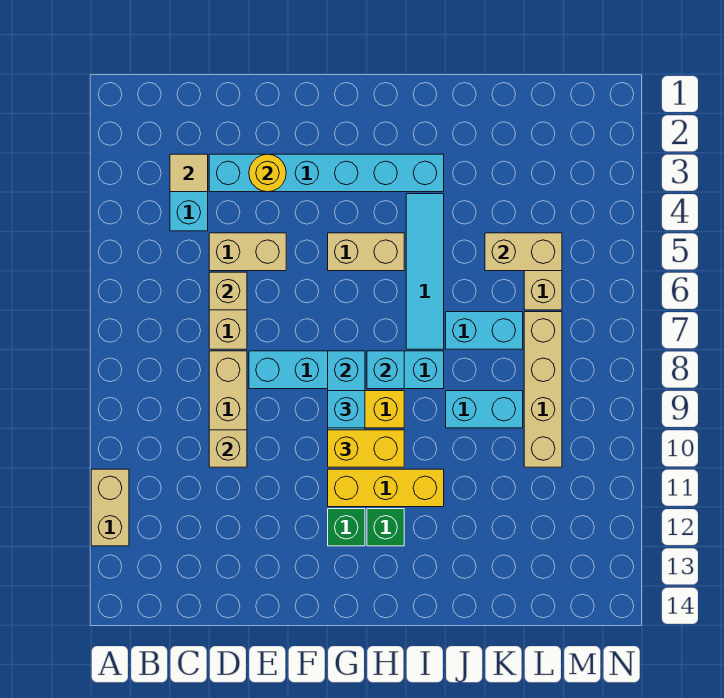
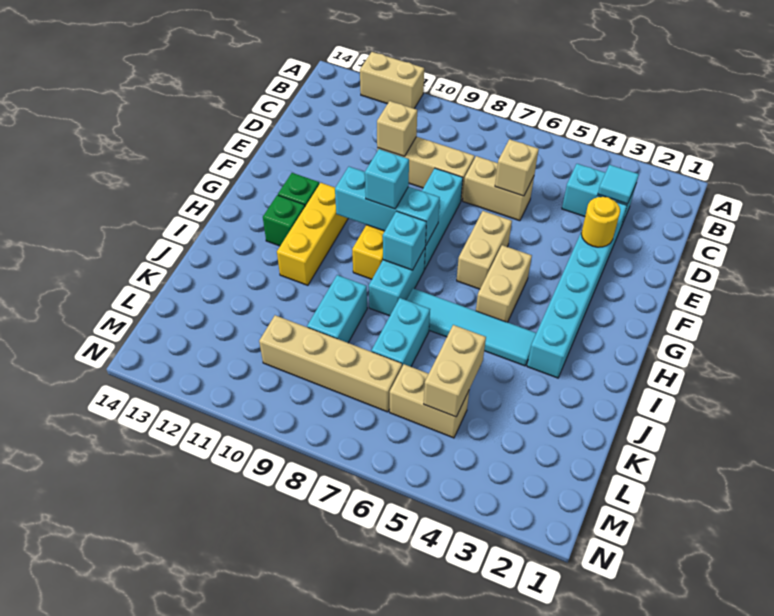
tan 1x1 tile [170,154,208,192] -> cyan 1x1 tile [598,165,639,204]
tan 1x2 brick [209,233,286,271] -> tan 1x2 brick moved to [457,211,512,289]
yellow 1x2 brick [328,430,404,467] -> none

